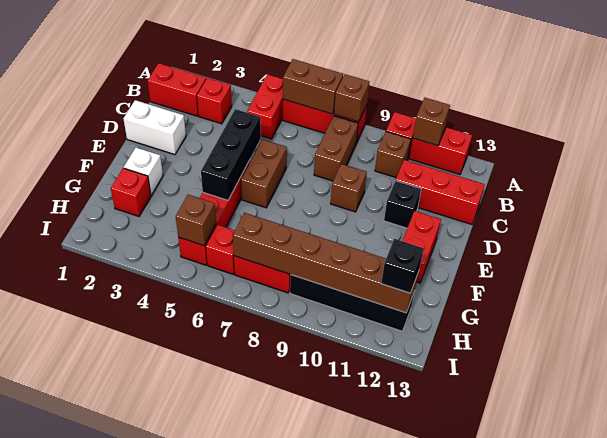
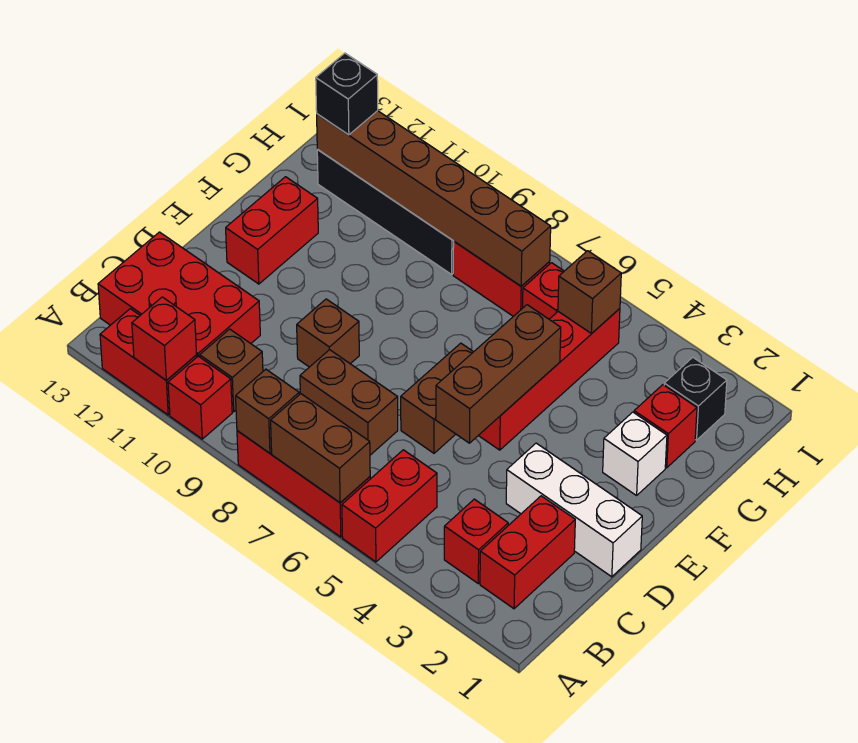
brown 1x1 brick [413,98,450,146] -> red 1x1 brick [132,297,197,380]
red 1x2 brick [147,63,206,116] -> red 1x2 brick turned to [480,496,575,609]
brown 1x2 brick [314,116,358,181] -> brown 1x2 brick turned to [300,350,398,455]
red 1x3 brick [396,160,485,224] -> red 2x3 brick [98,232,260,357]
white 1x2 brick [123,100,186,155] -> white 1x3 brick [506,443,642,577]
black 1x3 brick [201,109,261,200] -> brown 1x3 brick [436,305,561,443]
black 1x1 brick [384,181,421,228] -> black 1x1 brick moved to [664,357,727,440]

